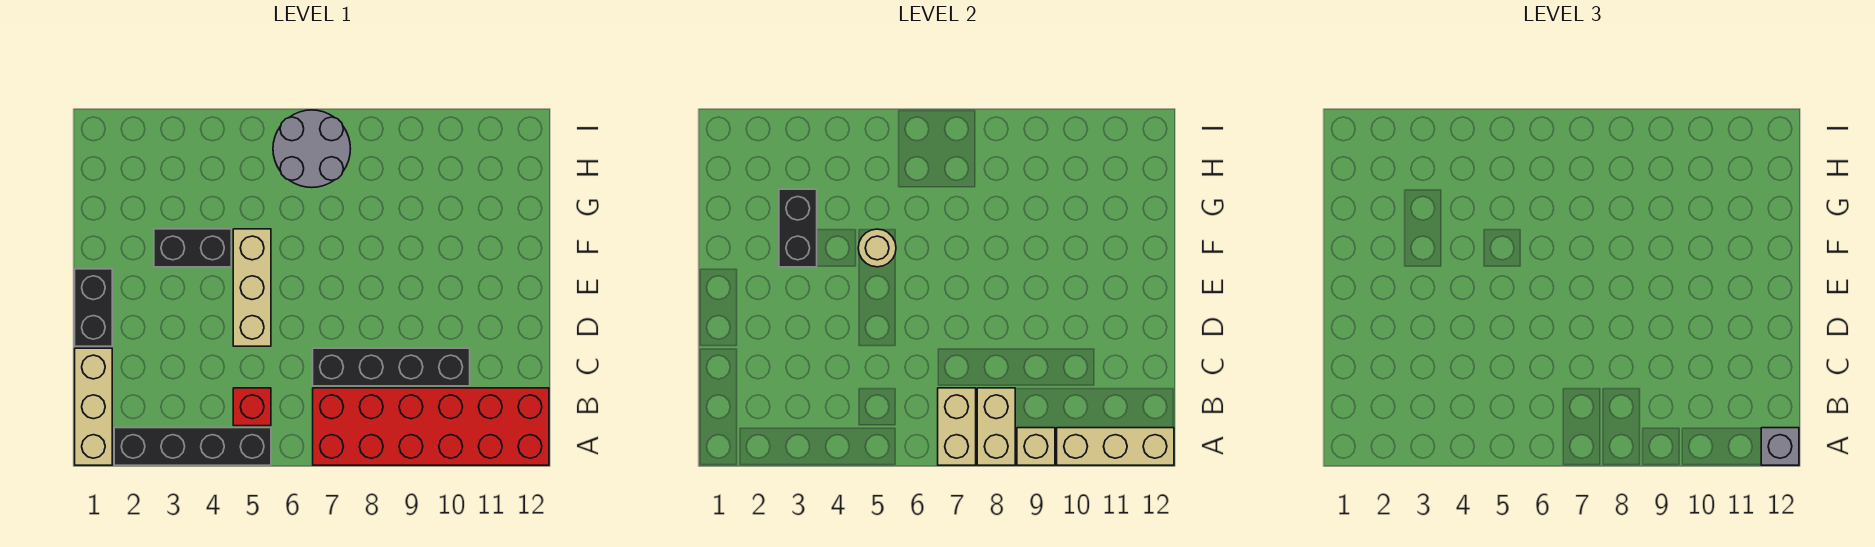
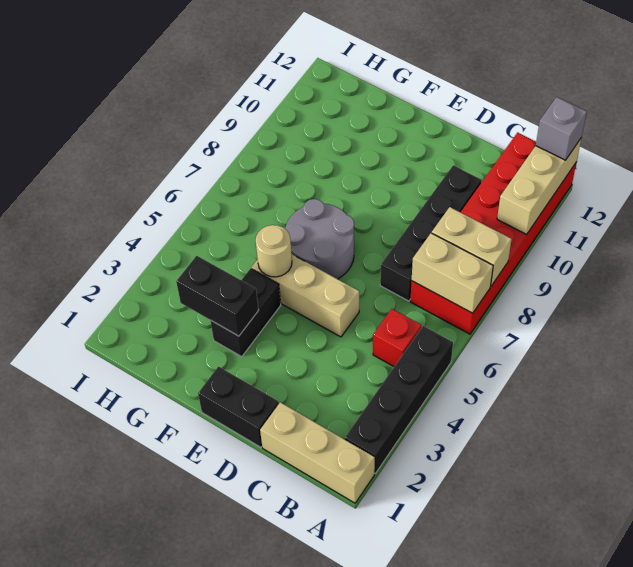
tan 1x1 brick [1017,428,1055,465] -> none
grey 2x2 round brick [273,110,350,188] -> grey 2x2 round brick moved to [285,199,354,279]

